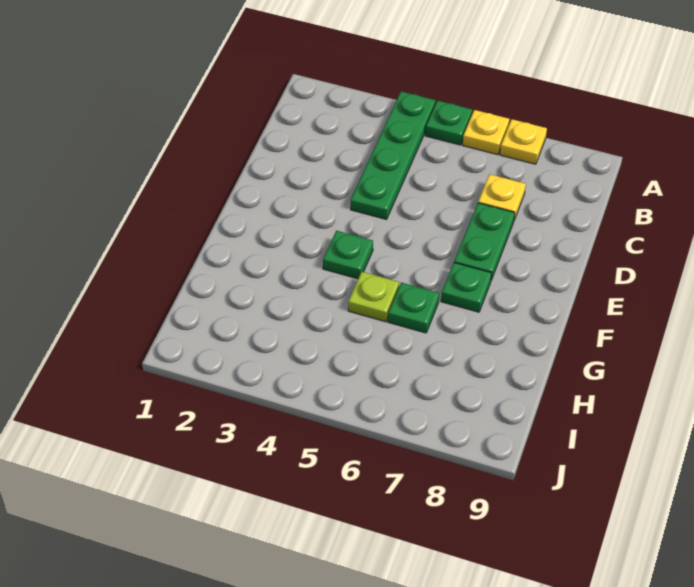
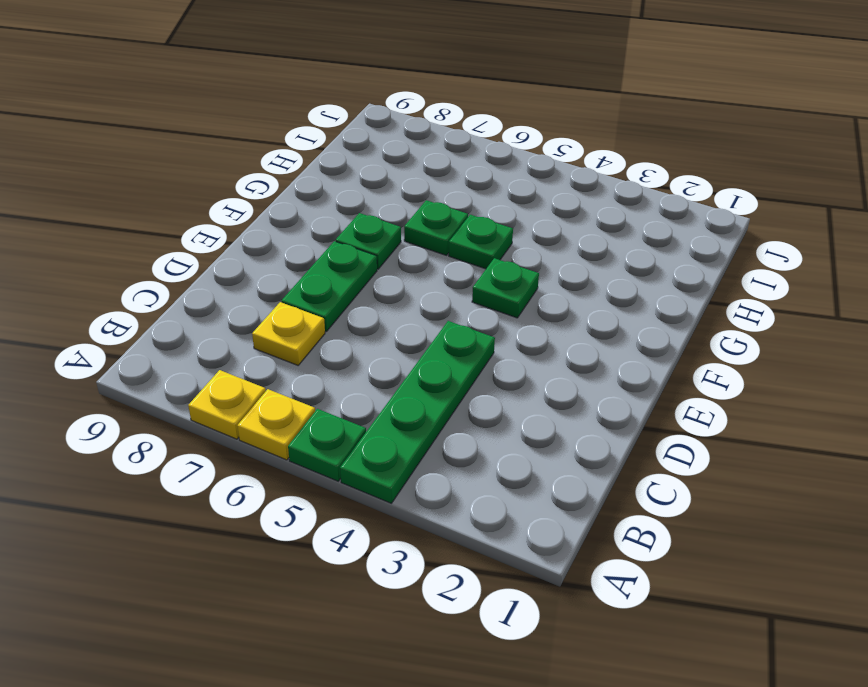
lime 1x1 plate [348,272,399,322] -> green 1x1 plate [449,215,513,269]

